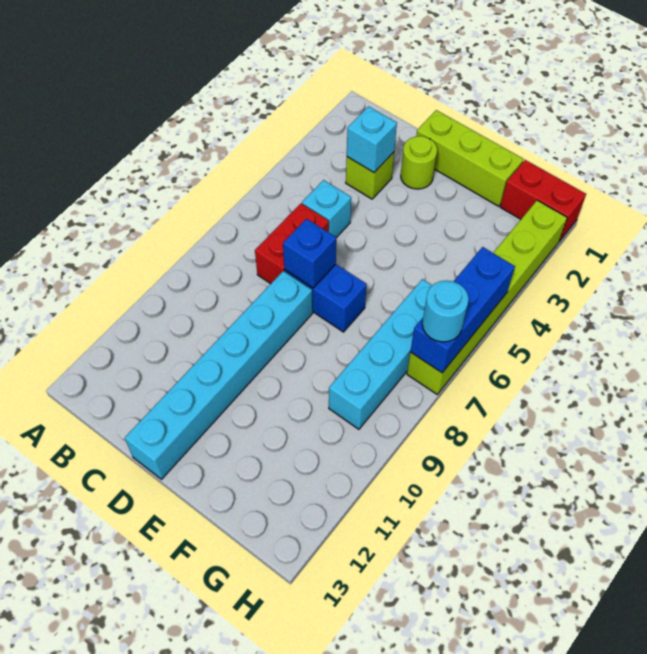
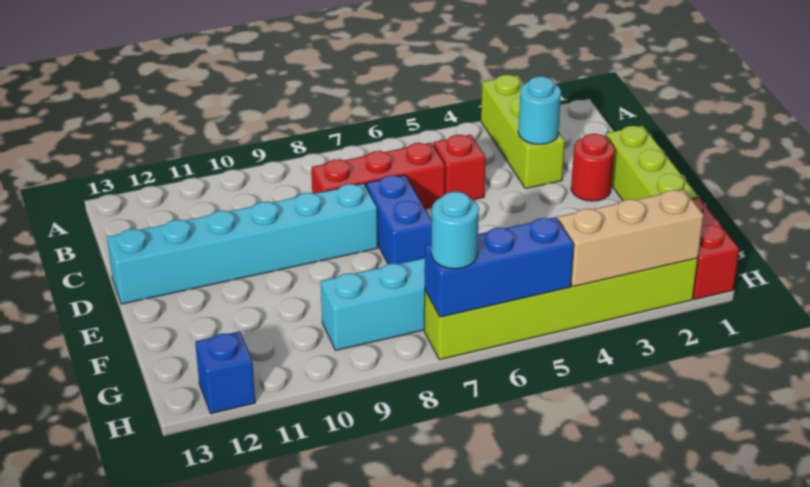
lime 1x1 brick [346,152,394,199] -> lime 1x3 brick [481,75,565,188]
cyan 1x1 brick [347,106,397,172] -> cyan 1x1 round brick [518,76,561,144]
cyan 1x1 brick [302,180,351,238] -> red 1x1 brick [433,135,486,200]
red 1x2 brick [255,203,329,284] -> red 1x3 brick [311,143,445,210]
lime 1x1 round brick [401,136,437,189] -> red 1x1 round brick [571,134,614,201]
blue 1x1 brick [283,219,336,288] -> blue 1x1 brick moved to [195,331,255,414]
none -> tan 1x3 brick [558,189,704,287]

